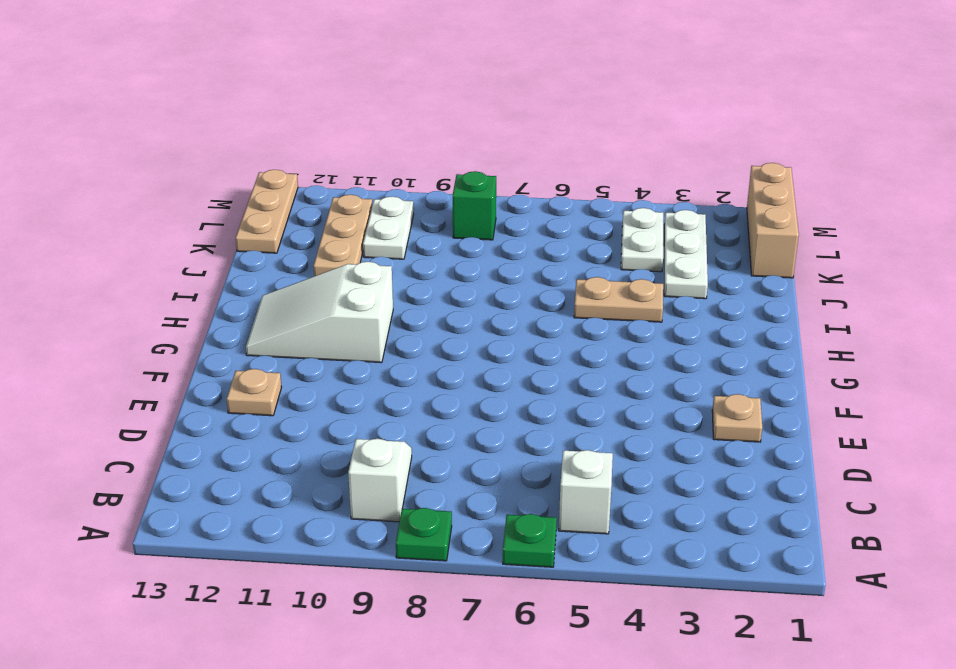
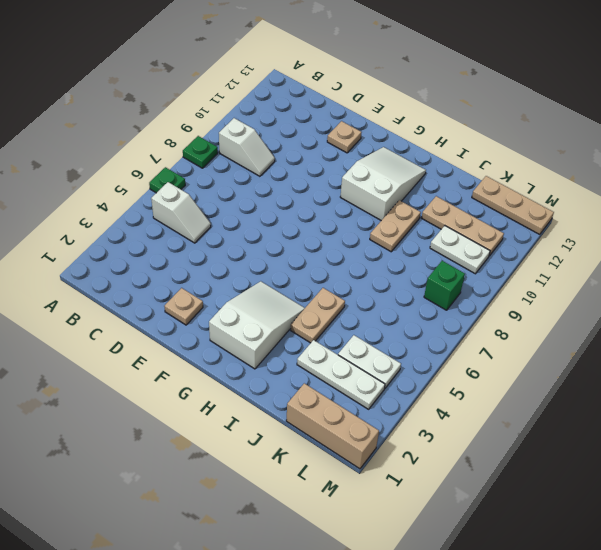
none -> white 2x3 slope [209,281,305,369]
none -> tan 1x2 plate [370,200,421,252]

